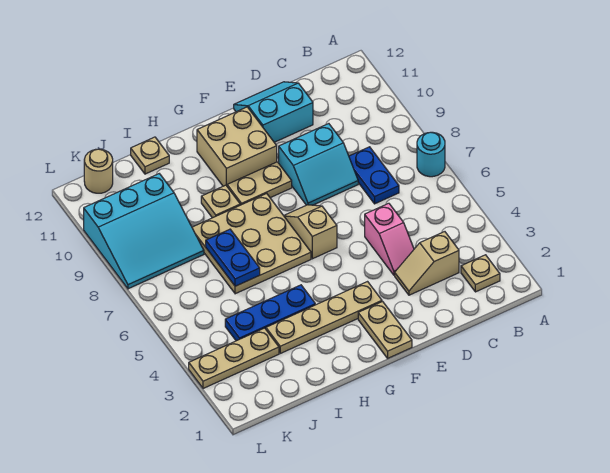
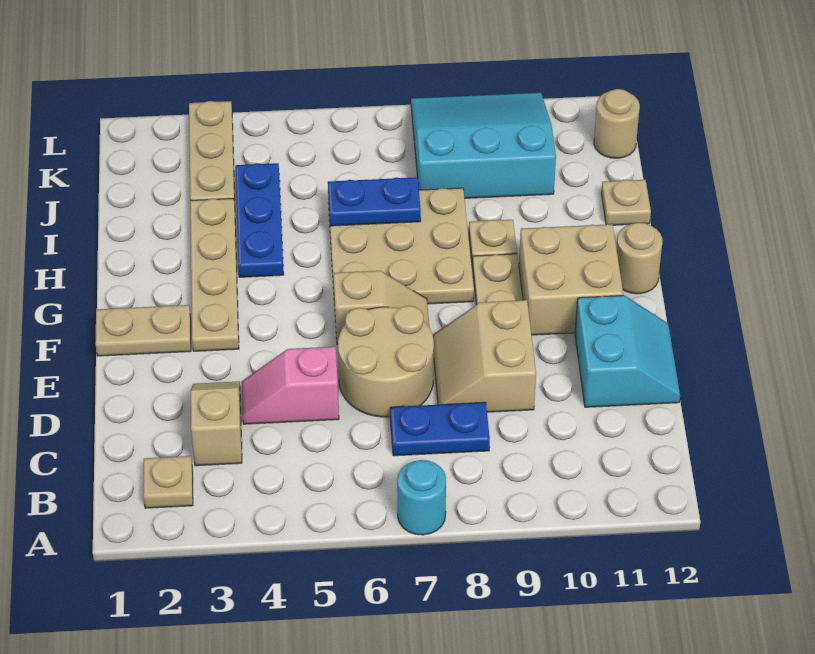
none -> tan 2x2 round brick [338,306,434,417]
cyan 2x2 slope [279,124,358,205] -> tan 2x2 slope [433,300,536,412]
none -> tan 1x1 round brick [617,222,662,294]
cyan 3x3 slope [84,174,204,289] -> cyan 3x3 slope turned to [411,93,556,198]

